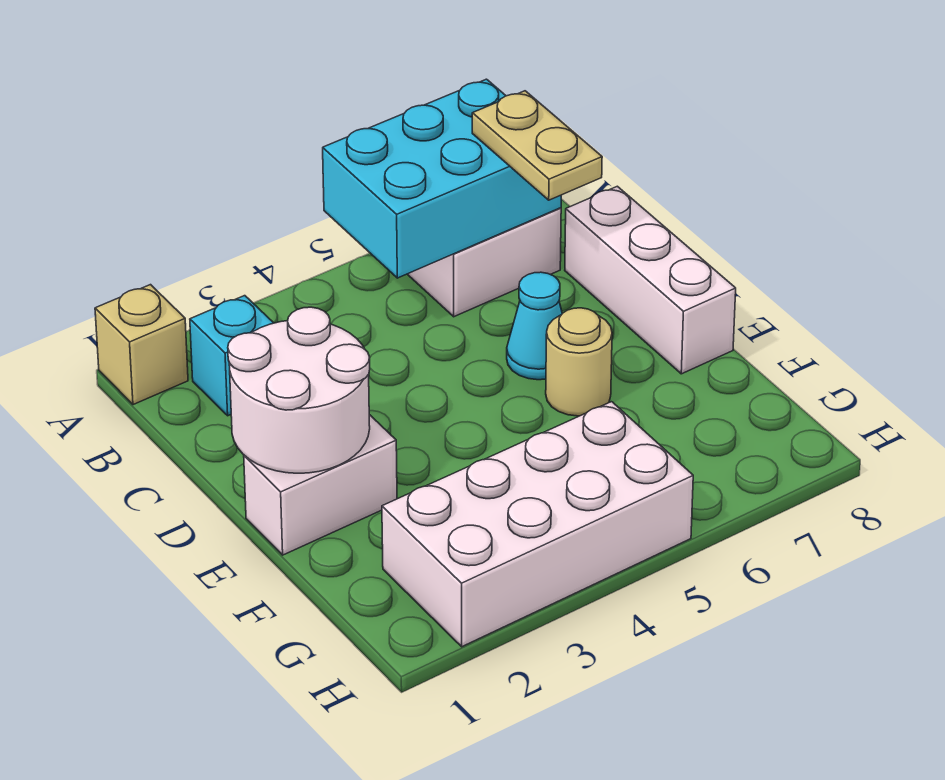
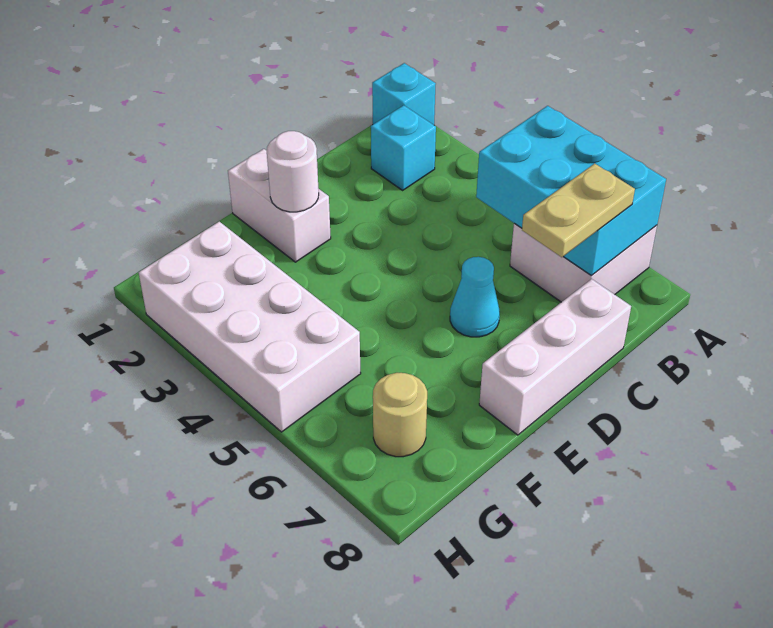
tan 1x1 brick [95,285,188,405] -> cyan 1x1 brick [372,63,436,125]
white 2x2 round brick [228,307,370,473] -> white 1x1 round brick [267,131,319,212]
tan 1x1 round brick [546,308,612,416] -> tan 1x1 round brick moved to [373,373,427,457]

